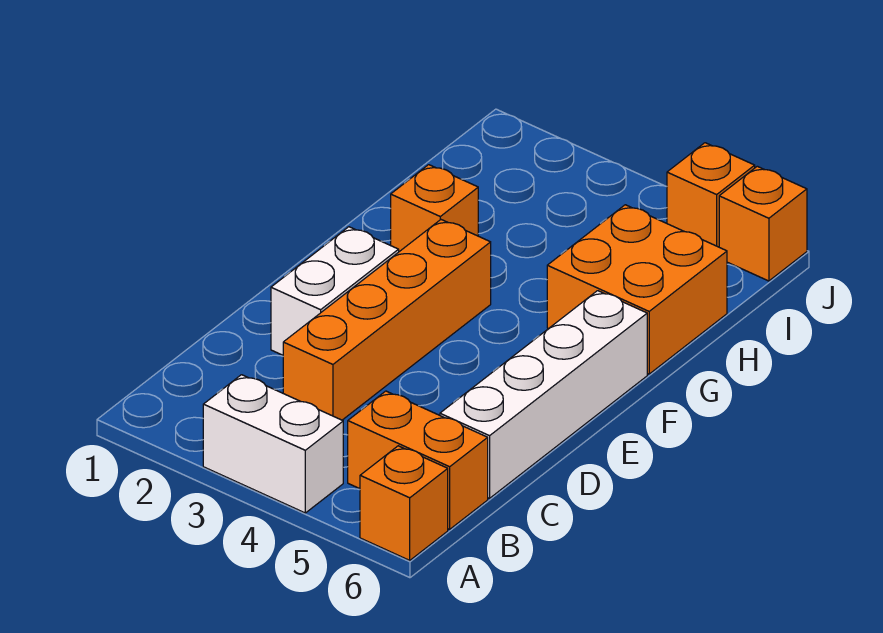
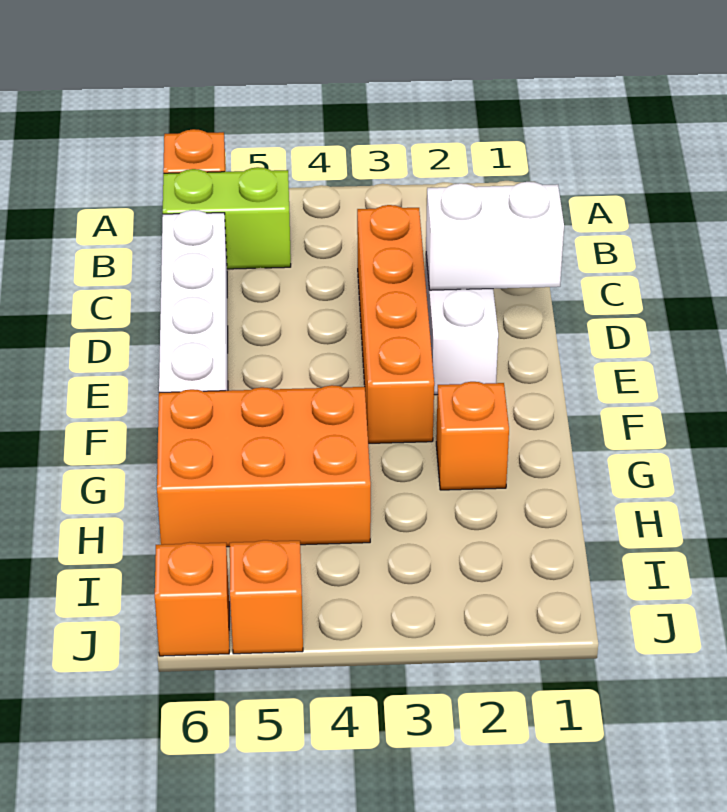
white 1x2 brick [203,375,343,513] -> white 1x2 brick moved to [426,182,564,290]
orange 1x2 brick [348,391,488,529] -> lime 1x2 brick [163,167,291,269]
orange 2x2 brick [547,205,727,374] -> orange 2x3 brick [157,385,371,547]

